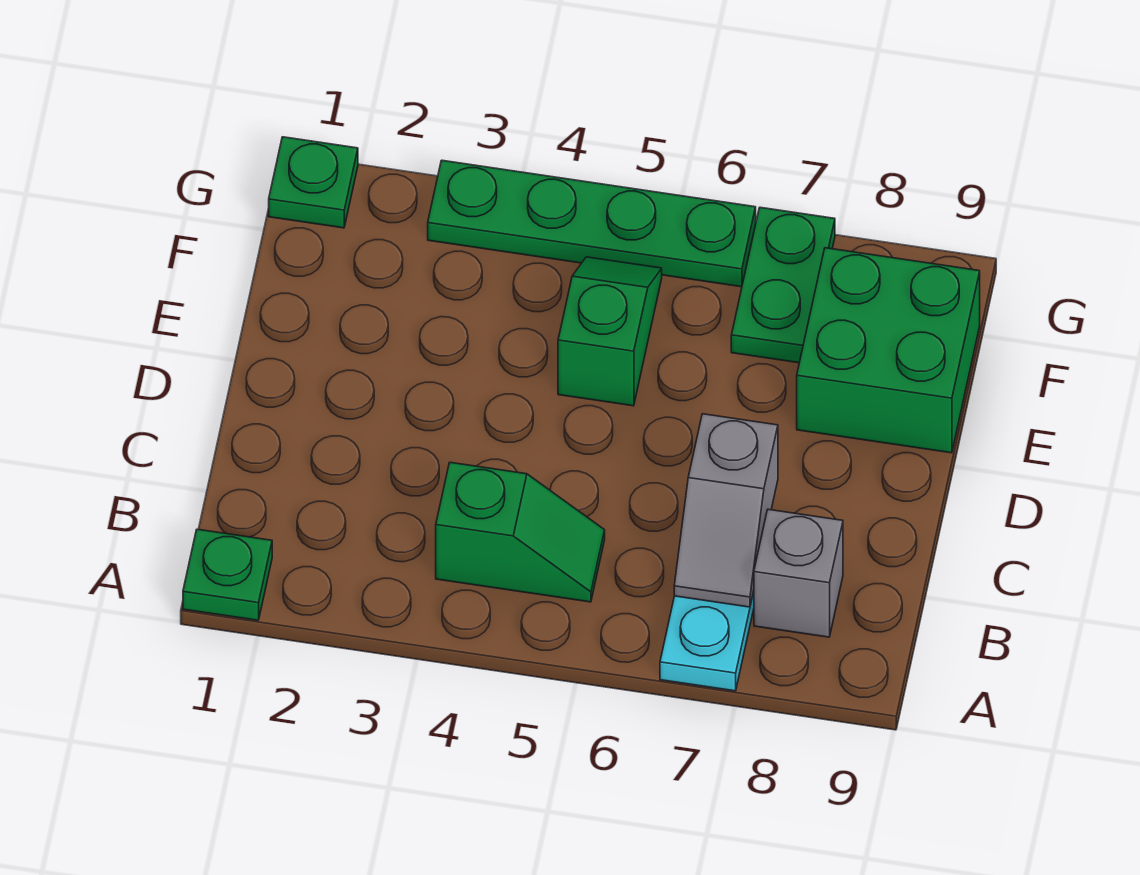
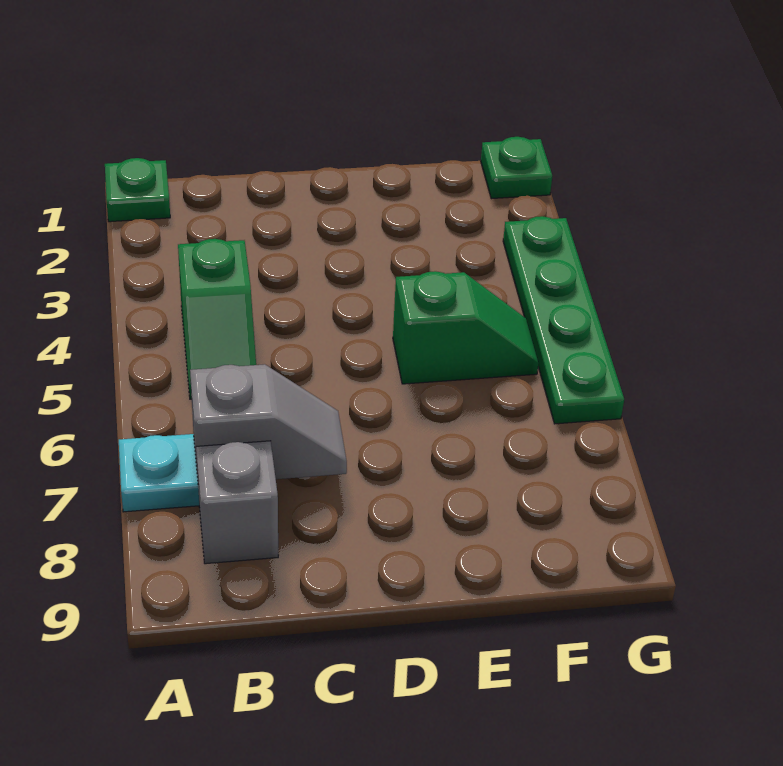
grey 1x2 slope [674,414,778,607] -> grey 1x2 slope turned to [190,364,347,479]
green 2x2 brick [797,248,980,453] -> none
green 1x2 plate [731,207,835,363] -> none

